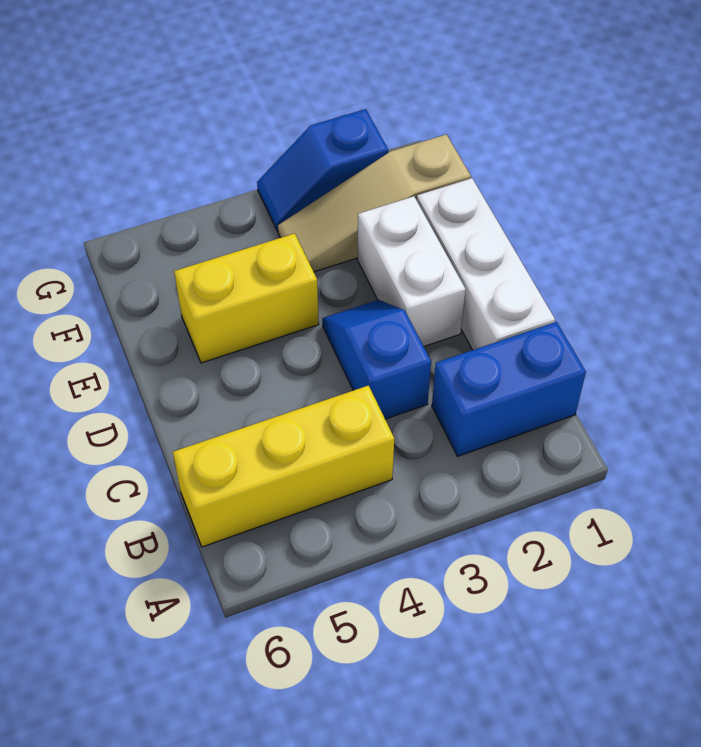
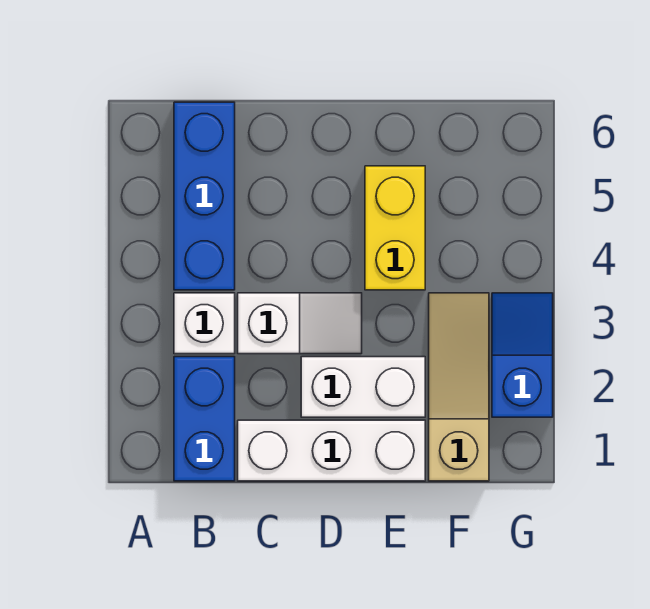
none -> white 1x1 brick [174,293,235,354]
yellow 1x3 brick [173,386,394,547] -> blue 1x3 brick [174,102,235,290]
blue 1x2 slope [322,300,431,419] -> white 1x2 slope [238,293,362,354]

